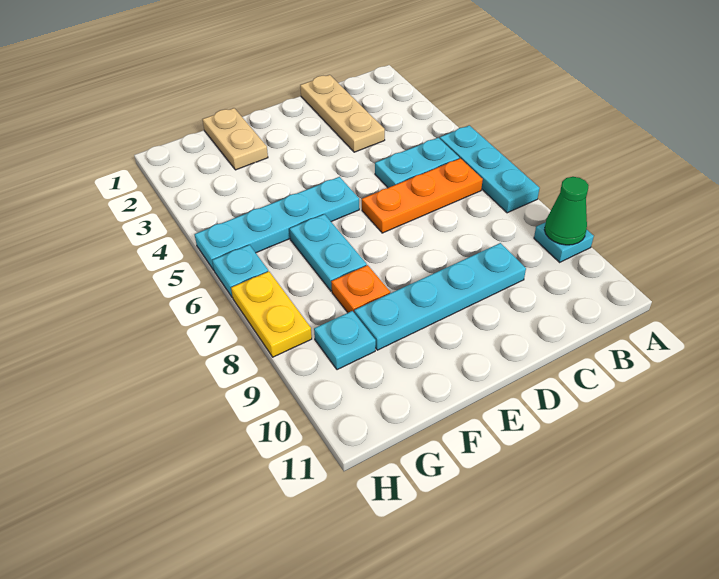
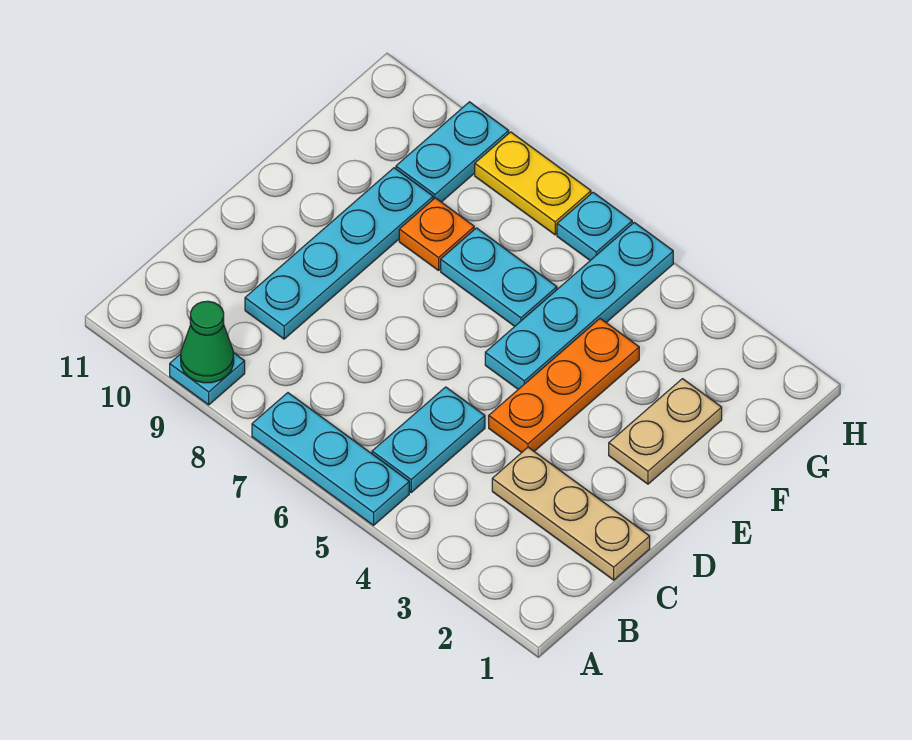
orange 1x3 plate [362,158,483,233] -> orange 1x3 plate moved to [489,319,639,452]
tan 1x2 plate [202,108,268,170] -> tan 1x2 plate turned to [609,379,722,484]
cyan 1x1 plate [314,311,376,370] -> cyan 1x2 plate [396,102,509,202]

